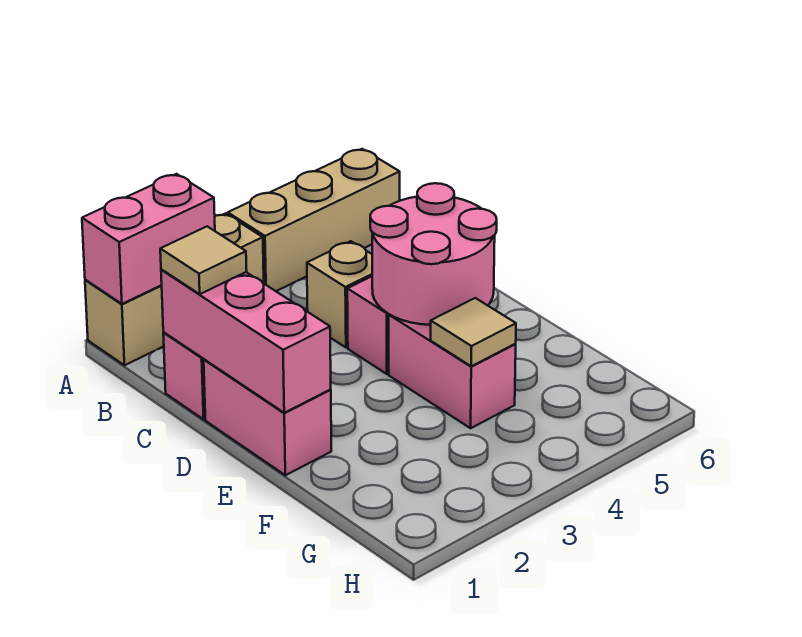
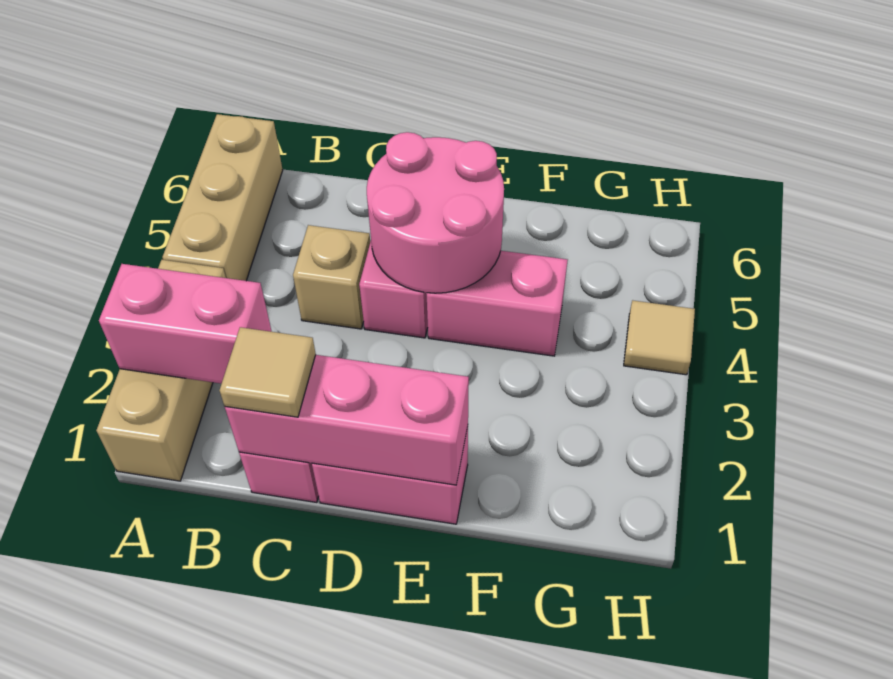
pink 1x2 brick [82,174,215,304] -> pink 1x2 brick turned to [99,264,272,384]
tan 1x1 tile [431,298,516,366] -> tan 1x1 tile moved to [624,300,695,375]

